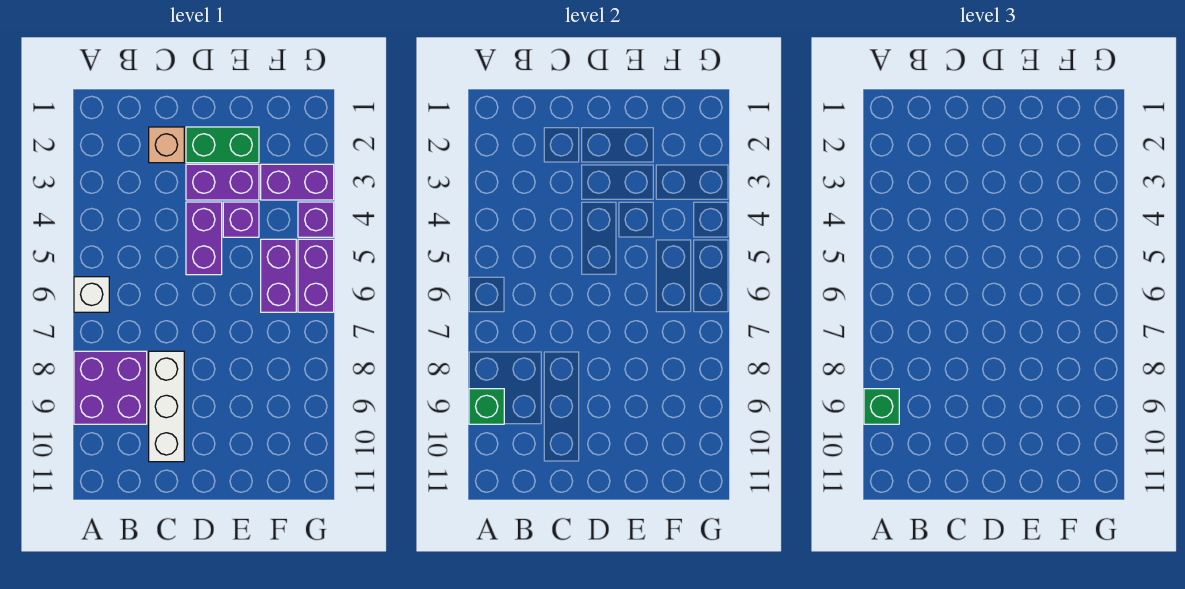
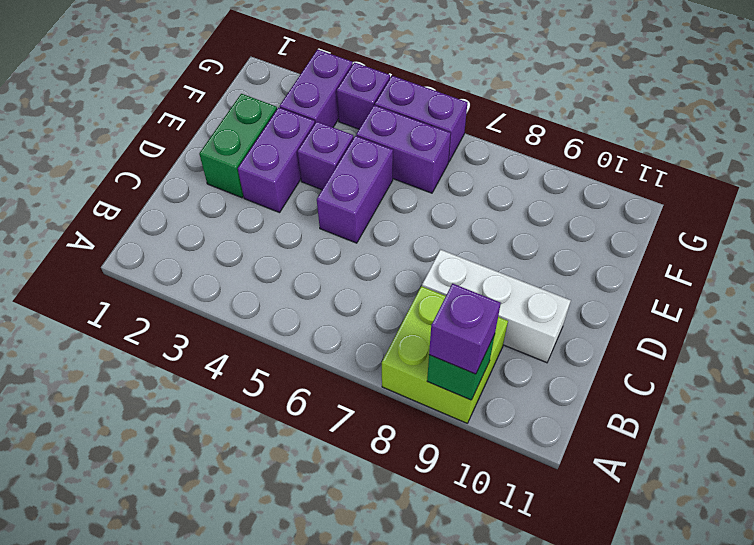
white 1x1 brick [74,277,109,312] -> none
purple 2x2 brick [74,351,147,424] -> lime 2x2 brick [382,286,508,423]
green 1x1 brick [864,389,899,424] -> purple 1x1 brick [429,284,501,374]
tan 1x1 brick [149,127,184,163] -> none
purple 1x2 brick [186,202,222,275] -> purple 1x2 brick turned to [317,136,393,243]

